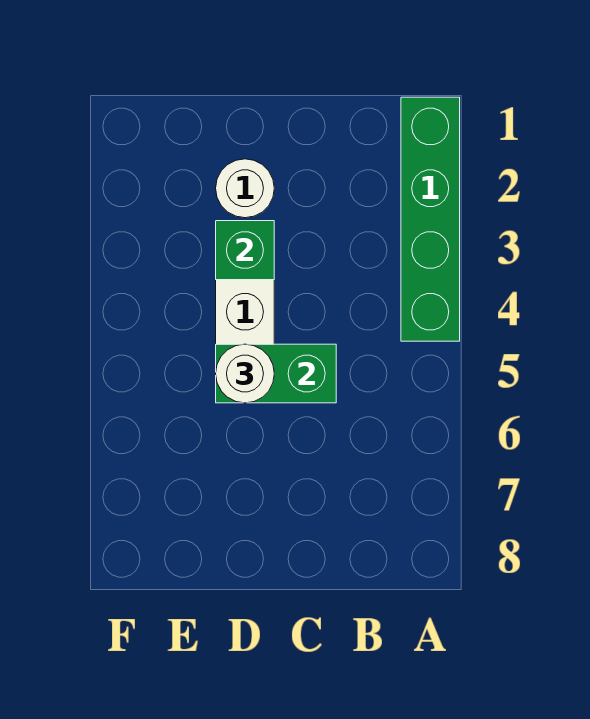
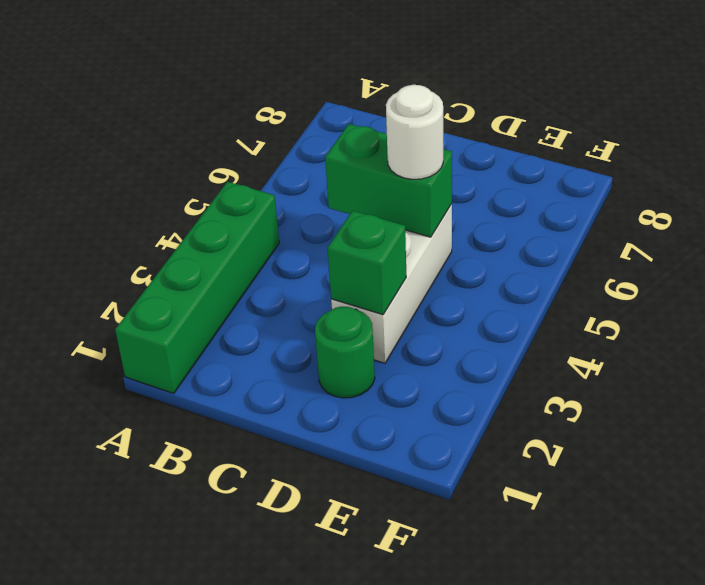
white 1x1 round brick [216,159,274,218] -> green 1x1 round brick [315,306,375,398]

